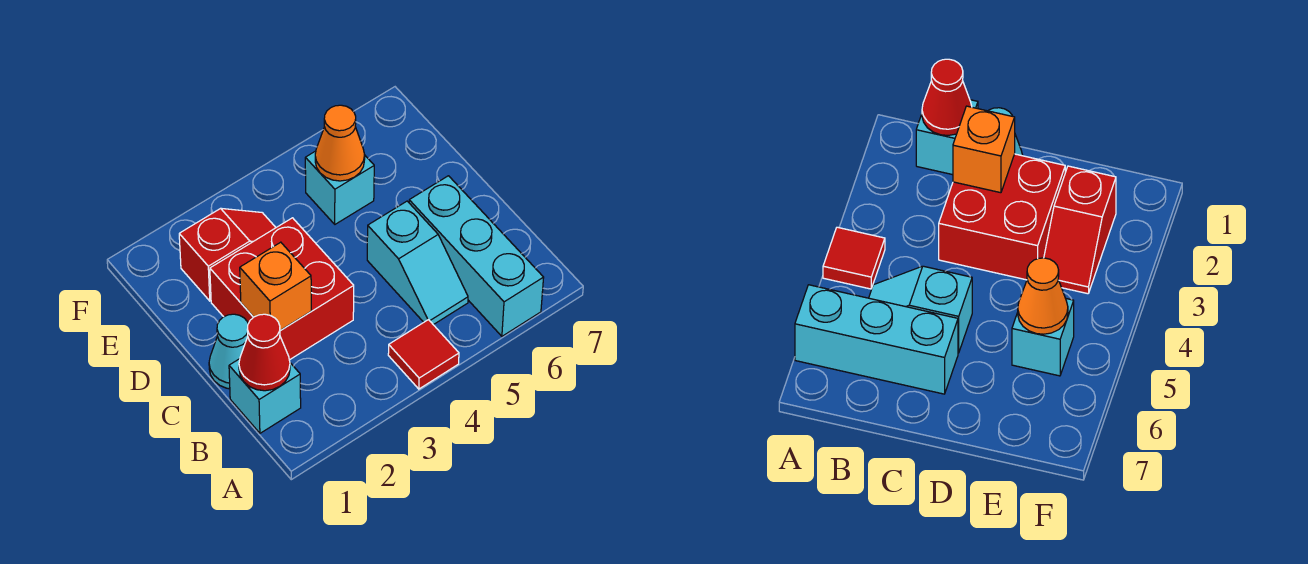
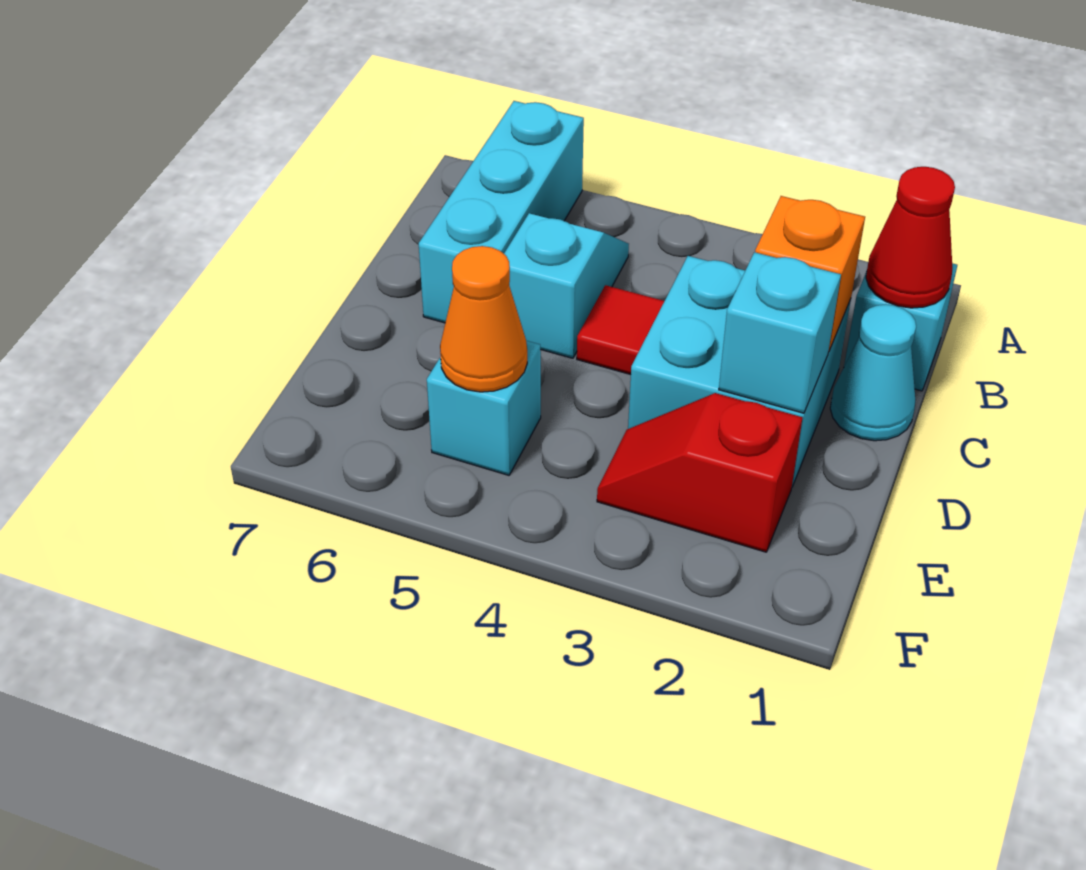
red 1x1 tile [388,320,459,389] -> red 1x1 tile moved to [577,285,664,375]
red 2x2 brick [210,218,354,360] -> cyan 2x2 brick [628,256,851,487]
none -> cyan 1x1 brick [719,252,841,413]

